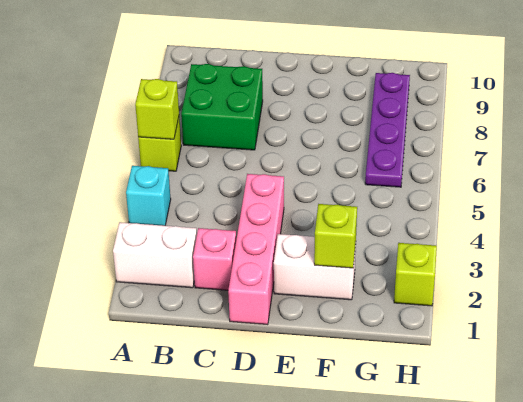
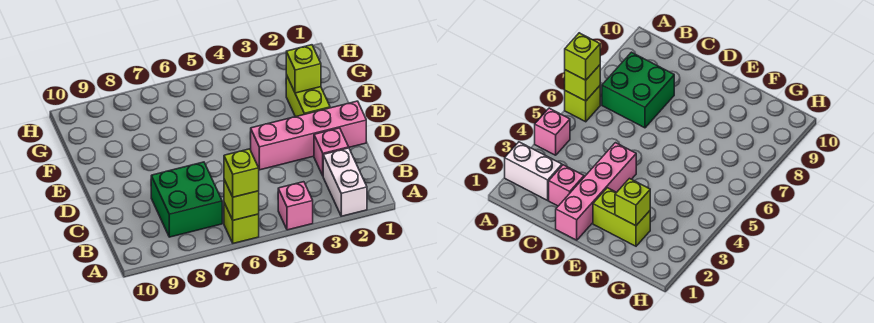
cyan 1x1 brick [126,166,171,226] -> pink 1x1 brick [278,182,313,230]
white 1x2 brick [274,234,356,300] -> lime 1x2 brick [286,75,330,117]
purple 1x4 plate [365,73,410,187] -> none
lime 1x1 brick [394,243,437,306] -> lime 1x1 brick moved to [224,149,259,197]

